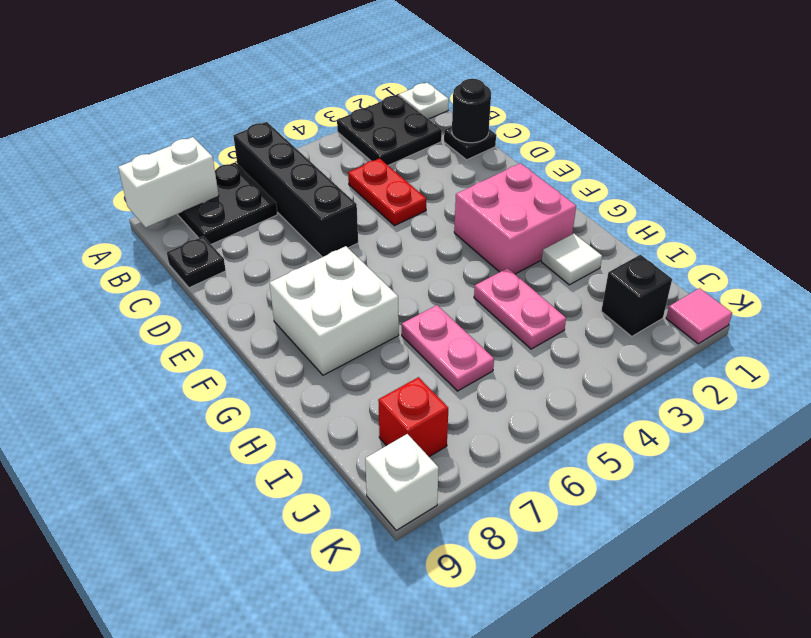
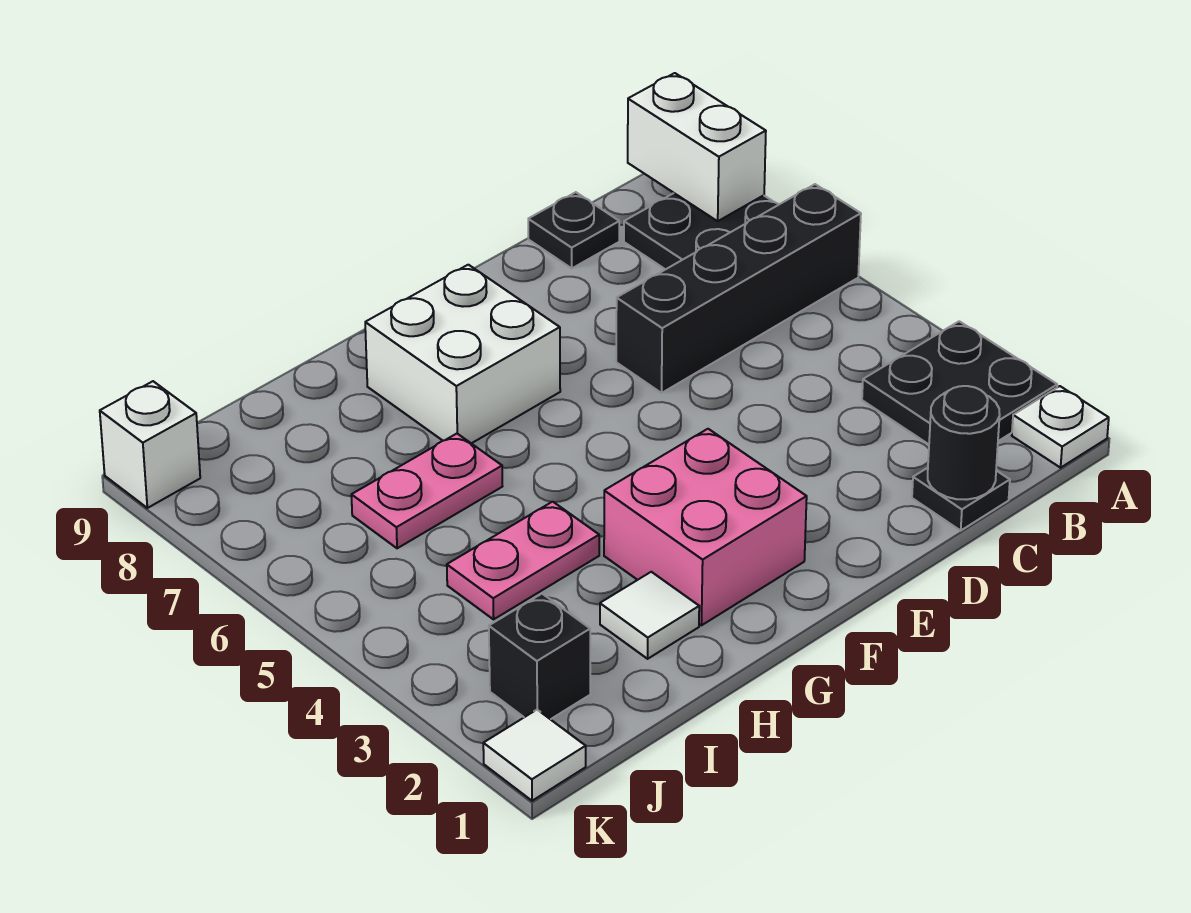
red 1x2 plate [348,159,426,226] -> none
red 1x1 brick [378,377,448,457] -> none
pink 1x1 tile [666,288,732,344] -> white 1x1 tile [483,710,586,801]

